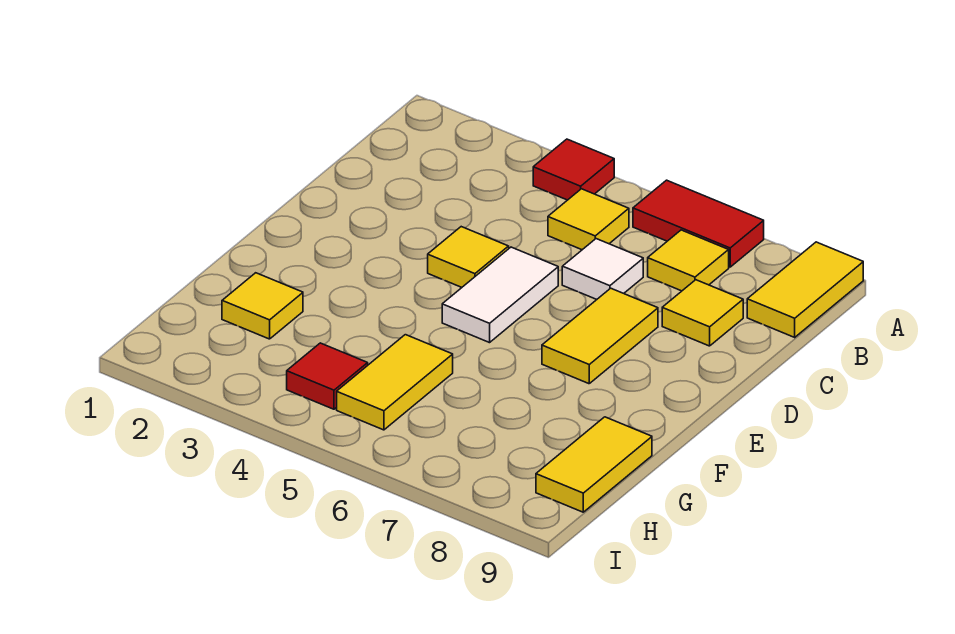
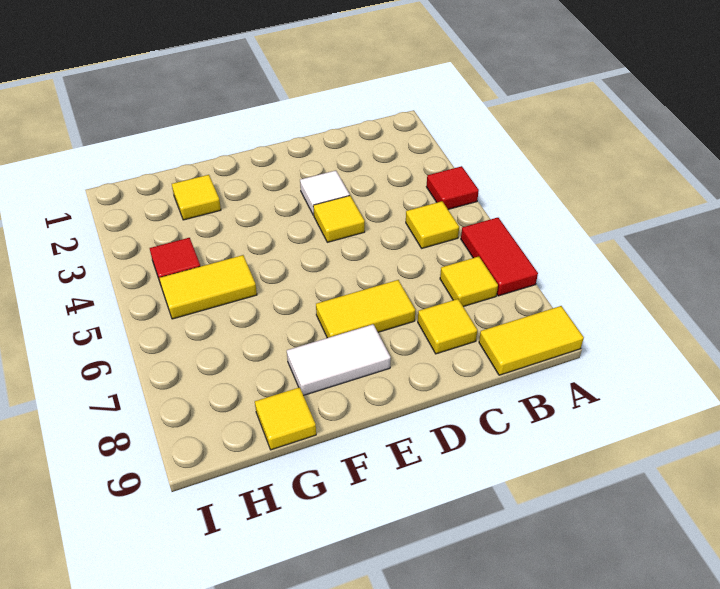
white 1x1 tile [562,239,643,299] -> white 1x1 tile moved to [300,171,350,215]
white 1x2 tile [442,247,558,343] -> white 1x2 tile moved to [287,324,391,395]
yellow 1x2 tile [536,417,652,512] -> yellow 1x1 tile [255,387,316,450]

